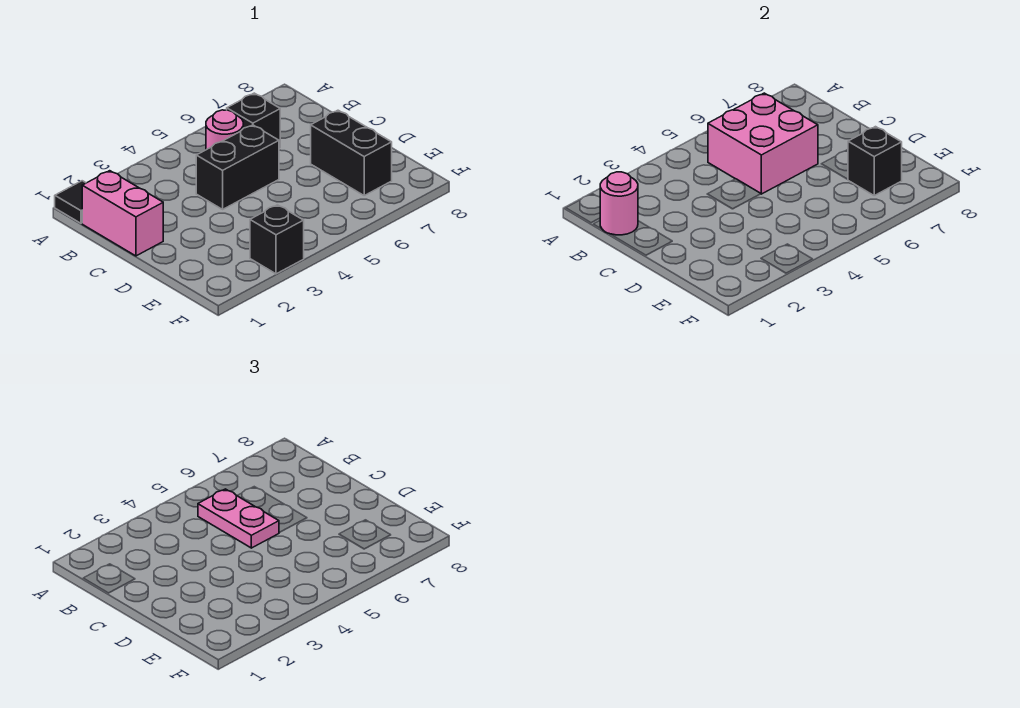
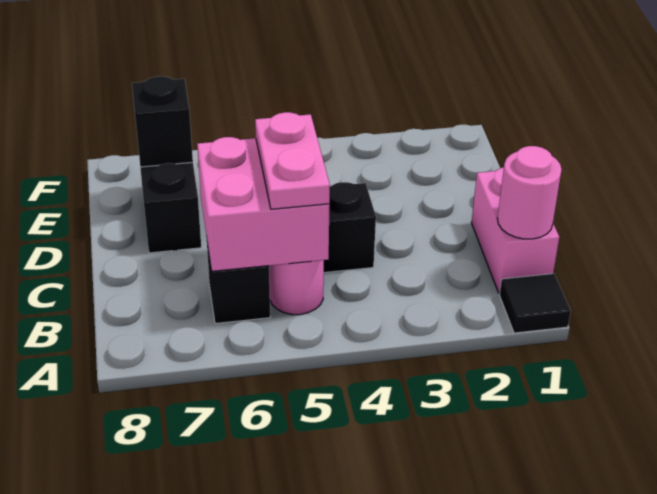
black 1x1 brick [250,205,304,274] -> none

